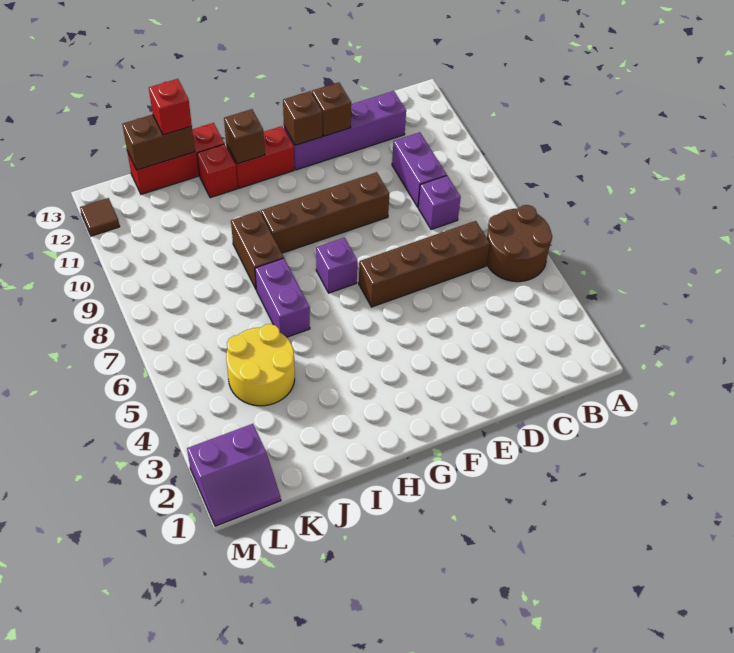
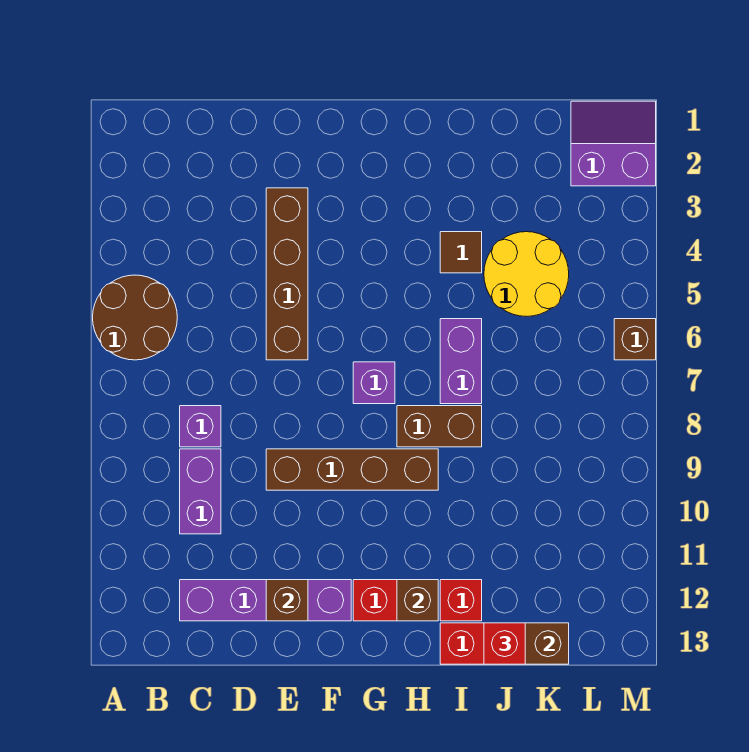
brown 1x4 brick [359,221,490,307] -> brown 1x4 brick turned to [266,188,308,360]
brown 1x1 brick [283,91,322,145] -> brown 1x1 brick moved to [614,319,656,360]
brown 1x2 brick [231,211,284,289] -> brown 1x2 brick turned to [397,406,482,447]
brown 1x1 tile [80,198,120,236] -> brown 1x1 tile moved to [440,232,482,273]

